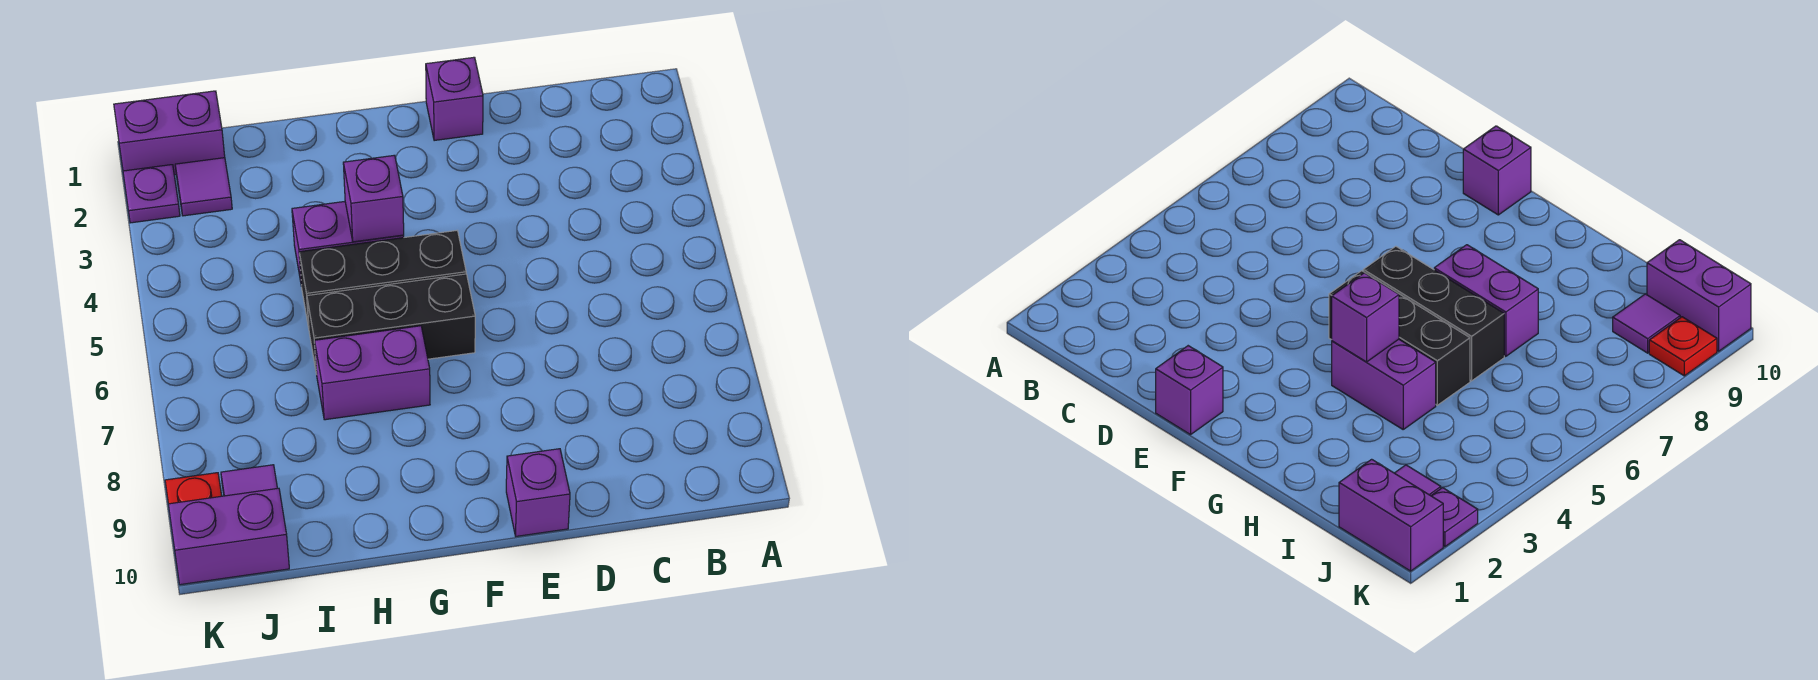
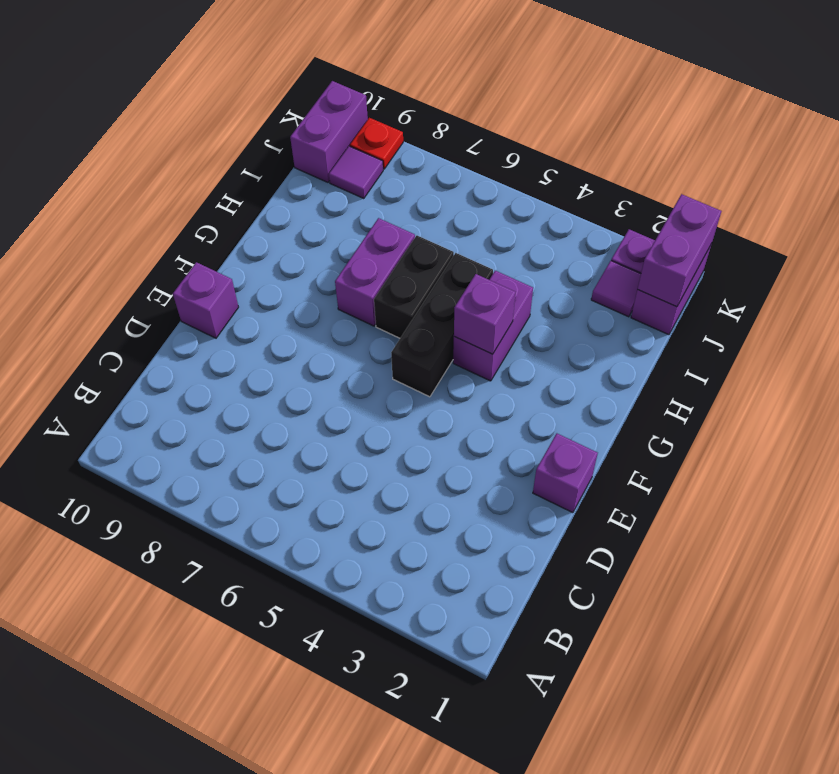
black 1x3 brick [307,274,475,374] -> black 1x2 brick [374,236,454,338]
none -> purple 1x2 brick [637,194,721,307]

